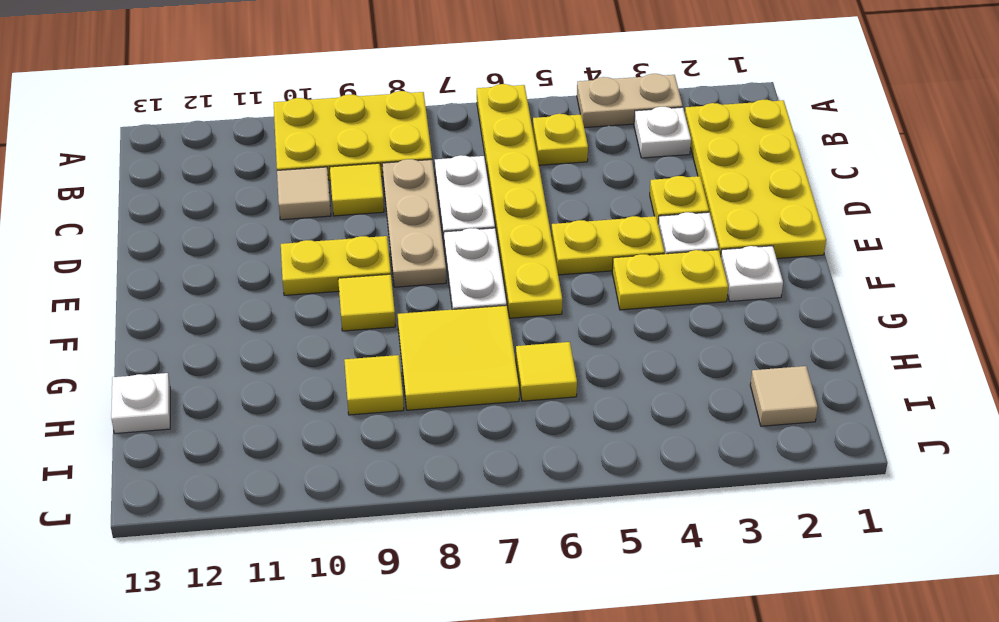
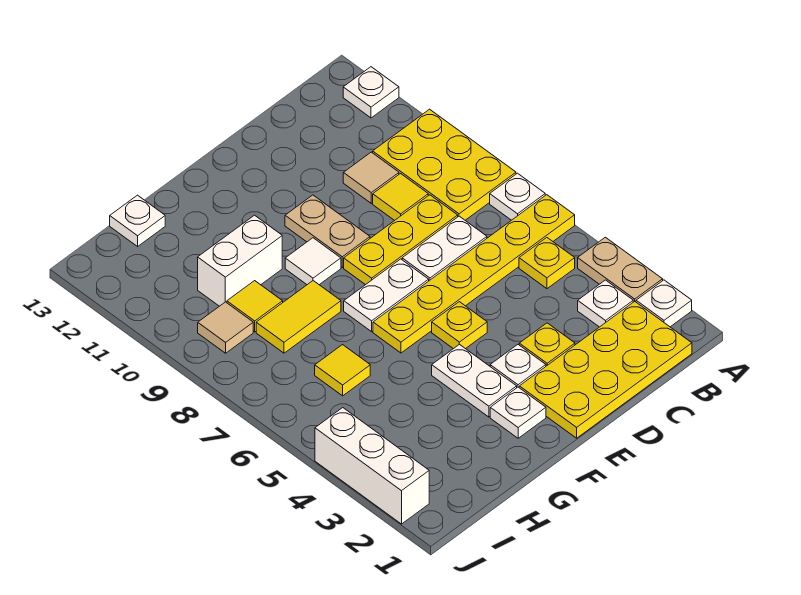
none -> white 1x1 plate [636,280,692,327]
none -> white 1x1 plate [490,173,545,220]
none -> white 1x1 plate [343,67,399,118]
tan 1x3 plate [382,159,446,287] -> yellow 1x3 plate [344,195,458,285]
yellow 1x2 plate [551,216,664,275] -> yellow 1x1 plate [432,302,487,349]
yellow 1x2 plate [281,236,391,295] -> tan 1x2 plate [285,195,370,267]
yellow 1x2 plate [612,250,728,310] -> white 1x2 plate [432,344,517,417]
yellow 1x1 tile [338,274,395,331] -> white 1x1 tile [285,238,341,285]
yellow 2x2 tile [398,305,519,410] -> yellow 1x2 tile [256,281,341,353]
none -> white 1x2 brick [198,215,282,306]
tan 1x1 tile [750,366,818,426] -> tan 1x1 tile moved to [198,302,253,353]
none -> white 1x3 brick [315,408,429,524]

